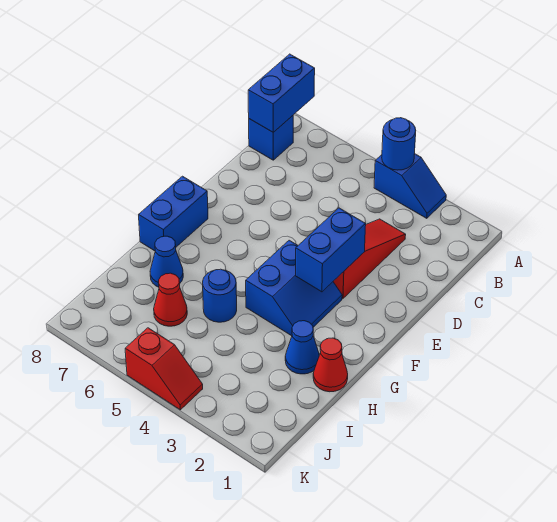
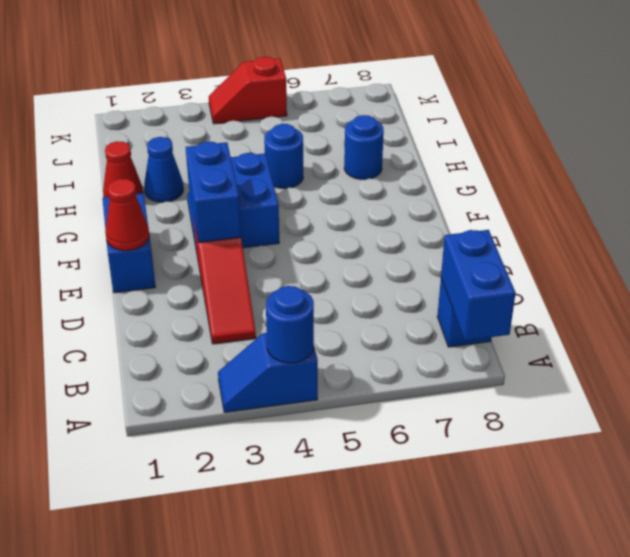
blue 1x2 brick [139,176,208,251] -> blue 1x2 brick moved to [102,193,156,293]
blue 1x1 cone [150,236,183,287] -> blue 1x1 round brick [344,115,384,179]
red 1x1 cone [154,273,187,326] -> red 1x1 cone moved to [105,179,149,251]

